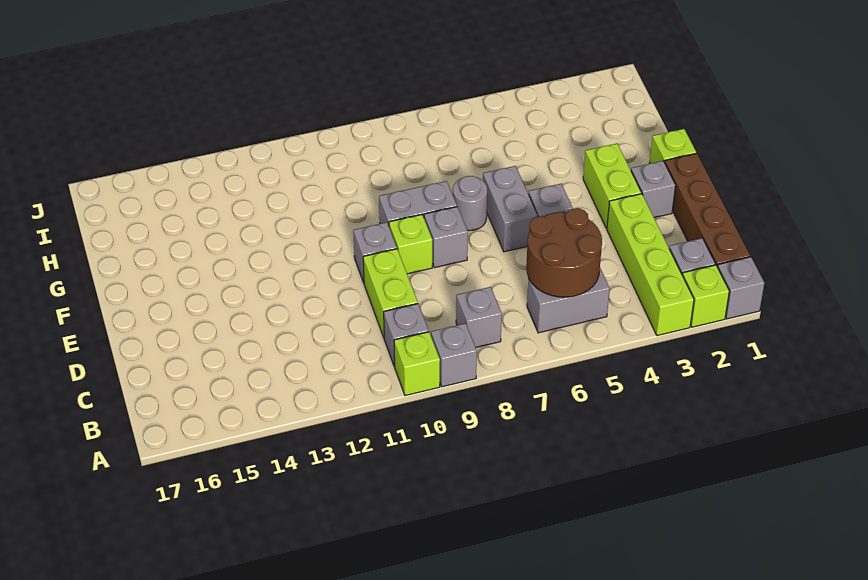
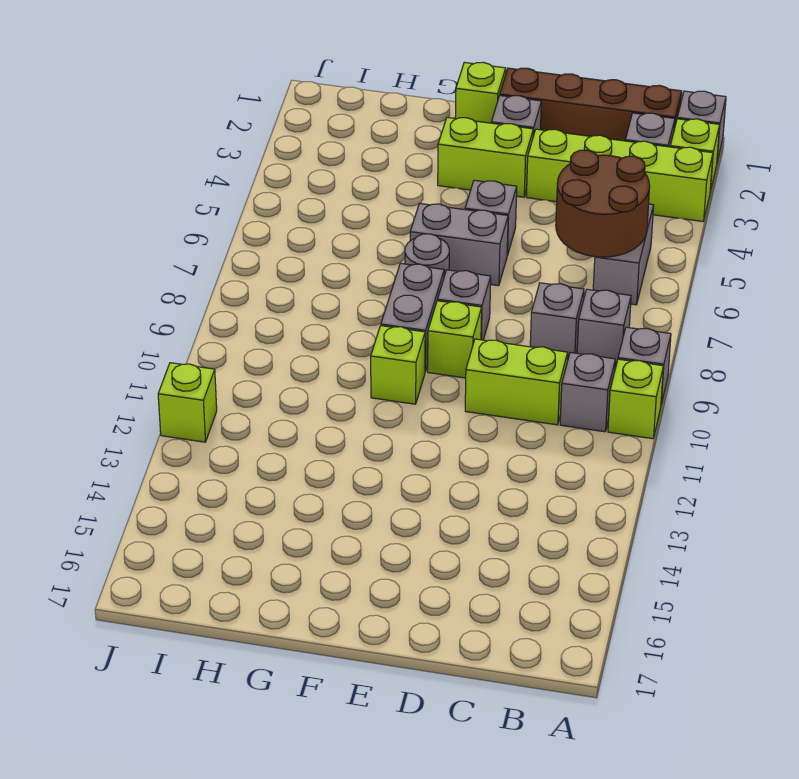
grey 1x1 brick [353,222,397,283] -> grey 1x1 brick moved to [530,283,584,360]
none -> lime 1x1 brick [371,326,425,404]
none -> lime 1x1 brick [158,363,217,442]

